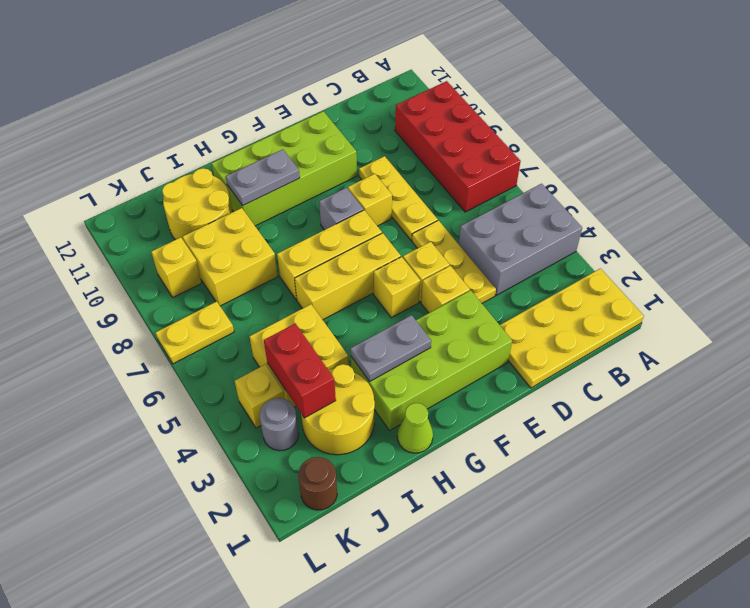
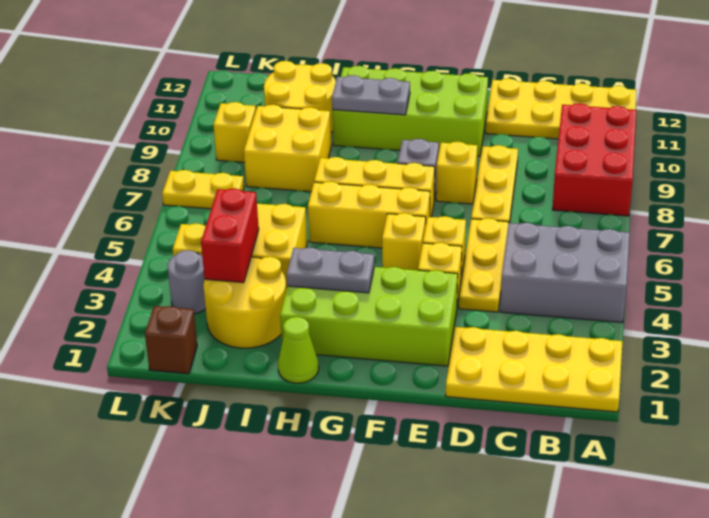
red 2x4 brick [395,81,521,212] -> red 2x3 brick [553,103,636,216]
none -> yellow 2x4 plate [486,78,637,139]
brown 1x1 round brick [298,457,337,510] -> brown 1x1 brick [145,306,197,374]

